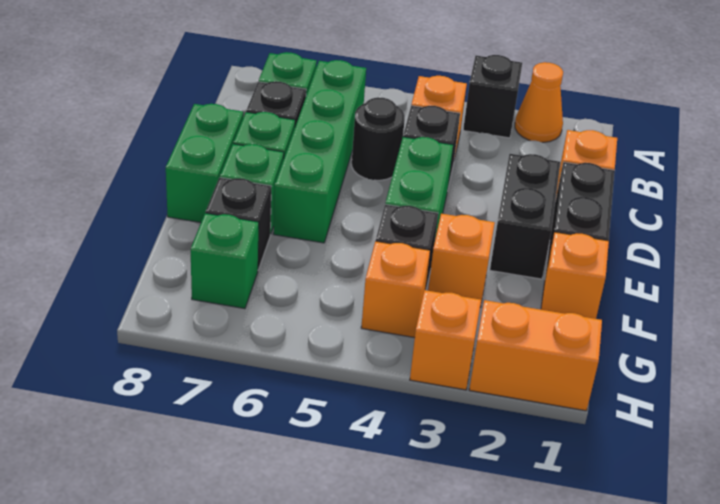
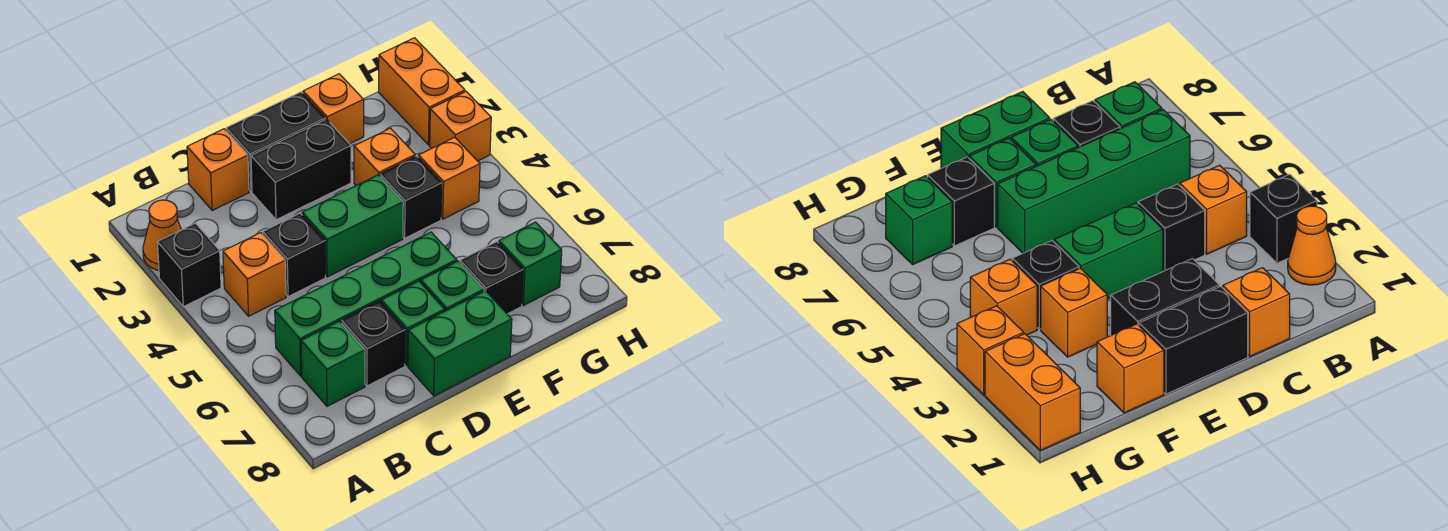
black 1x1 round brick [352,97,405,180] -> none

